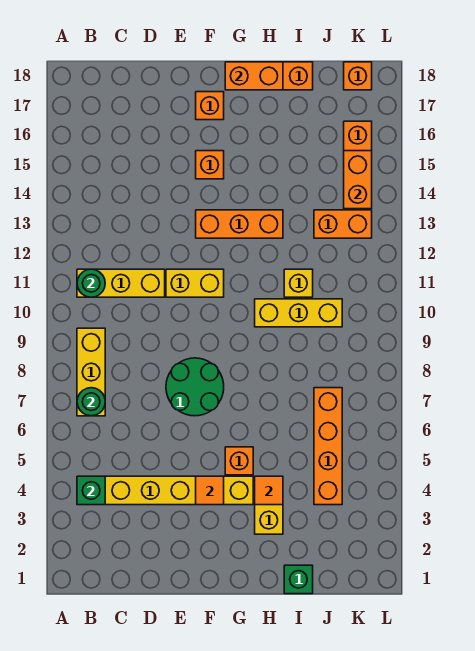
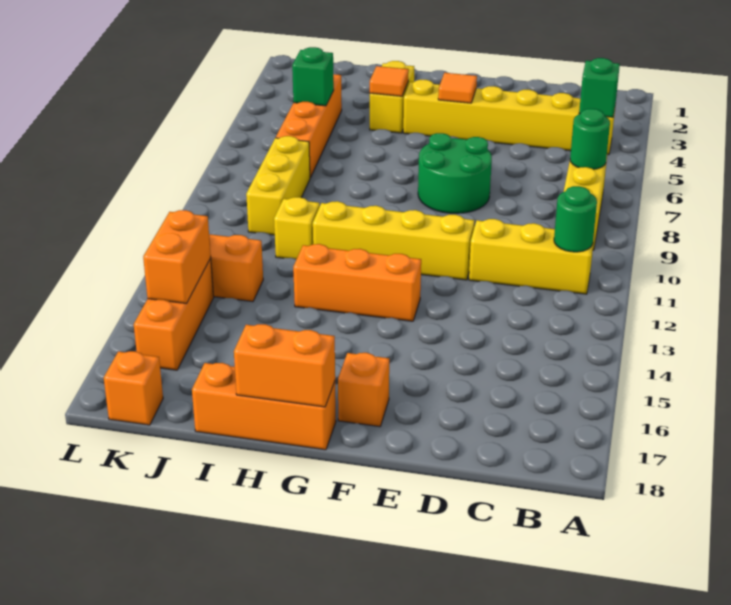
yellow 1x2 brick [166,269,224,297] -> yellow 1x4 brick [313,201,475,280]
orange 1x1 brick [196,151,224,179] -> none
orange 1x1 brick [225,447,253,475] -> none
yellow 1x3 brick [255,299,342,327] -> yellow 1x3 brick turned to [246,136,310,235]
green 1x1 brick [284,565,313,594] -> green 1x1 brick moved to [292,47,334,106]

